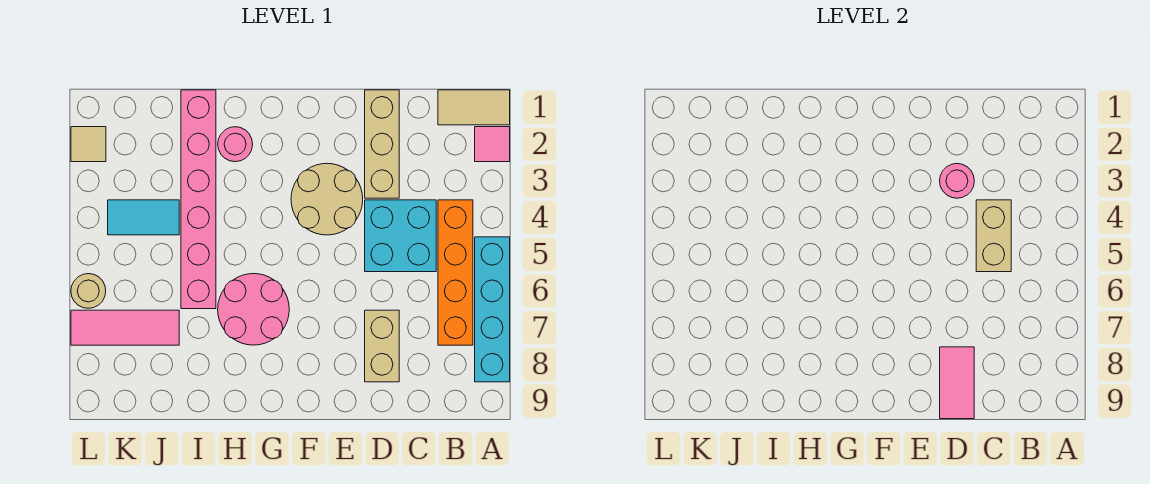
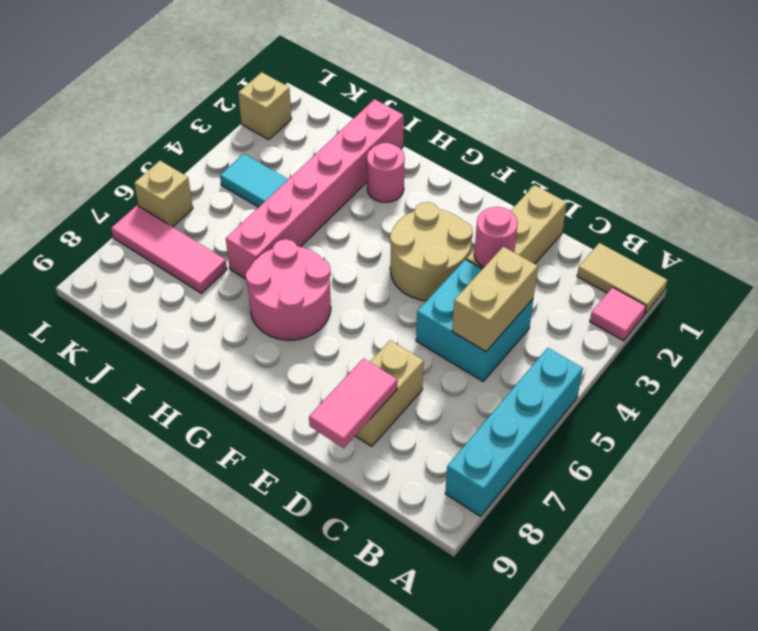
orange 1x4 brick [438,200,473,345] -> none
tan 1x1 tile [71,127,106,162] -> tan 1x1 brick [238,72,291,140]
tan 1x1 round brick [71,274,106,308] -> tan 1x1 brick [134,161,193,227]

